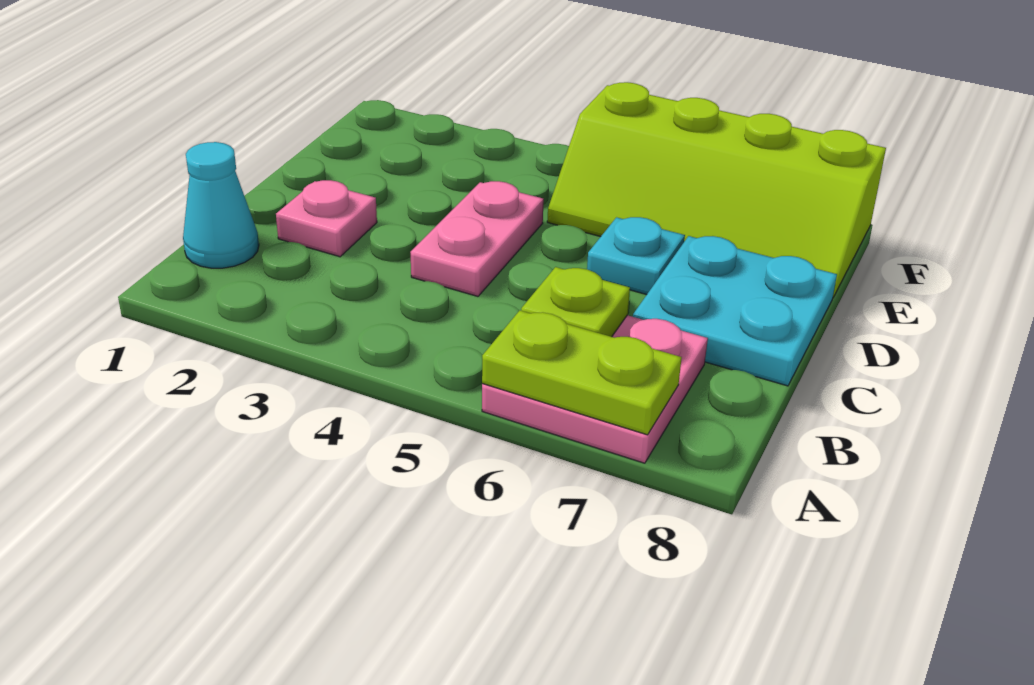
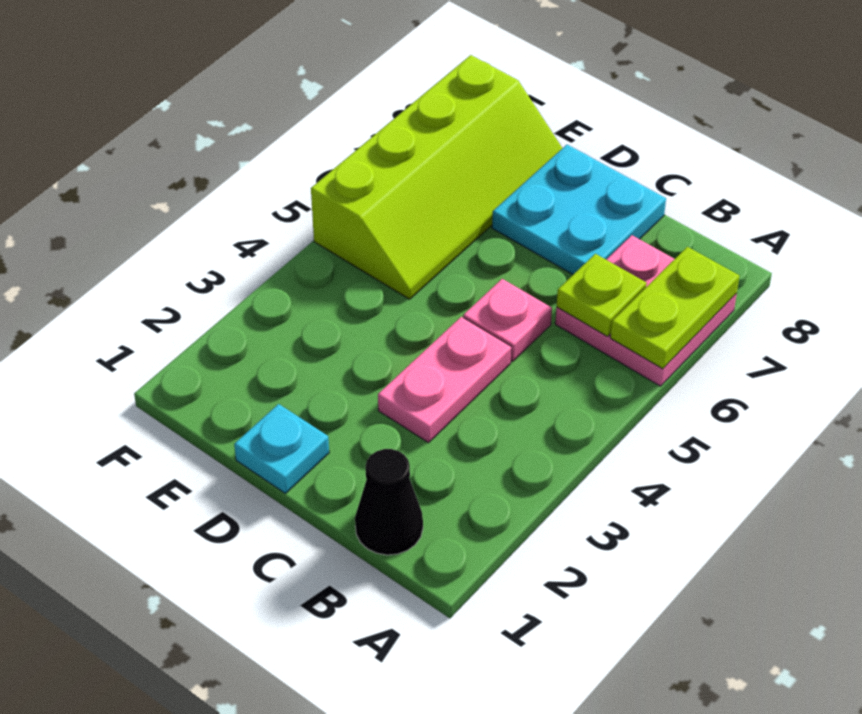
cyan 1x1 cone [183,142,259,268] -> black 1x1 cone [355,449,423,555]
pink 1x1 plate [276,180,377,257] -> pink 1x1 plate moved to [463,279,552,361]
pink 1x2 plate [410,181,544,296] -> pink 1x2 plate turned to [378,317,511,443]
cyan 1x1 plate [587,217,685,295] -> cyan 1x1 plate moved to [234,404,329,493]

